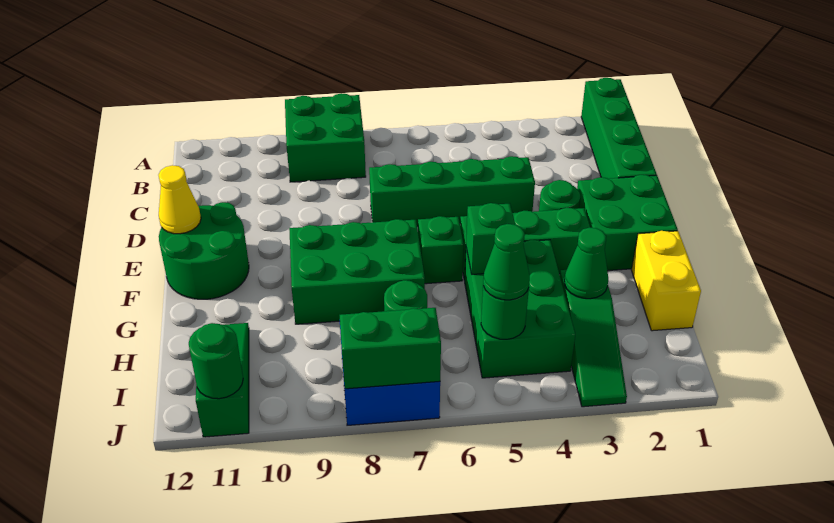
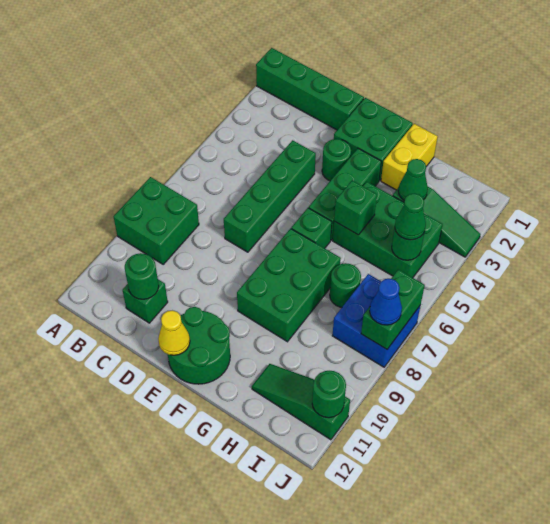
none -> green 1x1 brick [123,279,168,323]
none -> green 1x1 round brick [125,253,159,299]
yellow 1x2 brick [632,231,701,331] -> yellow 1x2 brick turned to [381,124,438,190]
none -> blue 1x1 cone [370,279,402,325]

